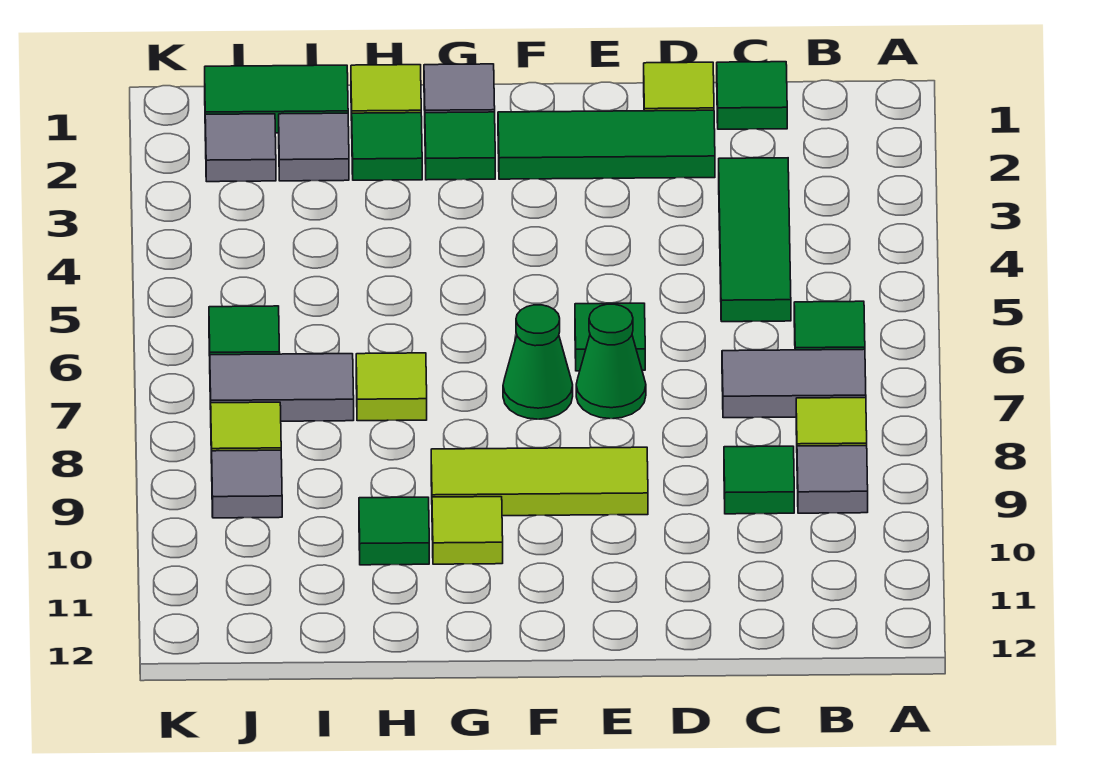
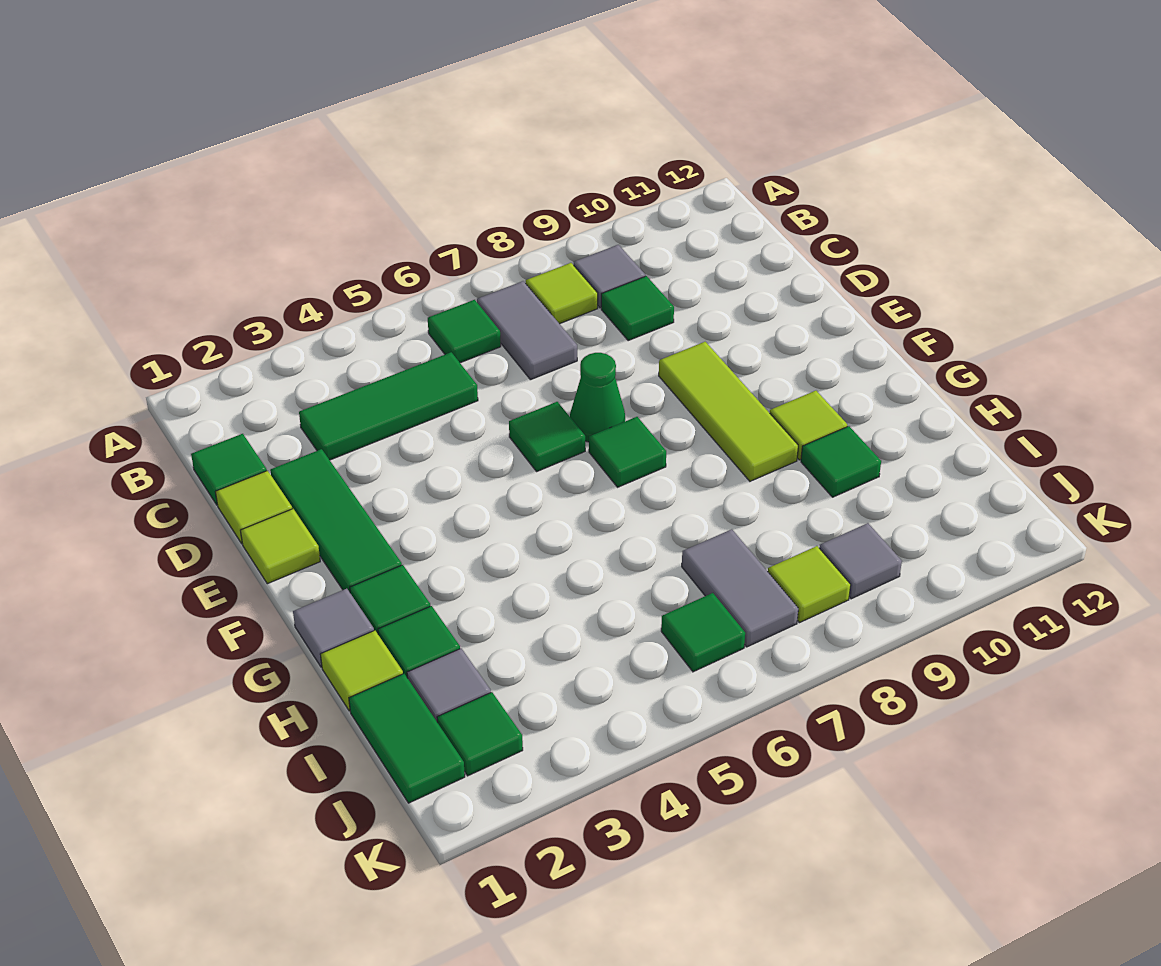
green 1x1 cone [503,305,573,419] -> green 1x1 tile [589,417,666,487]
lime 1x1 tile [356,353,427,421] -> lime 1x1 tile moved to [240,509,320,584]
grey 1x1 tile [205,114,276,182] -> green 1x1 tile [437,692,523,776]

